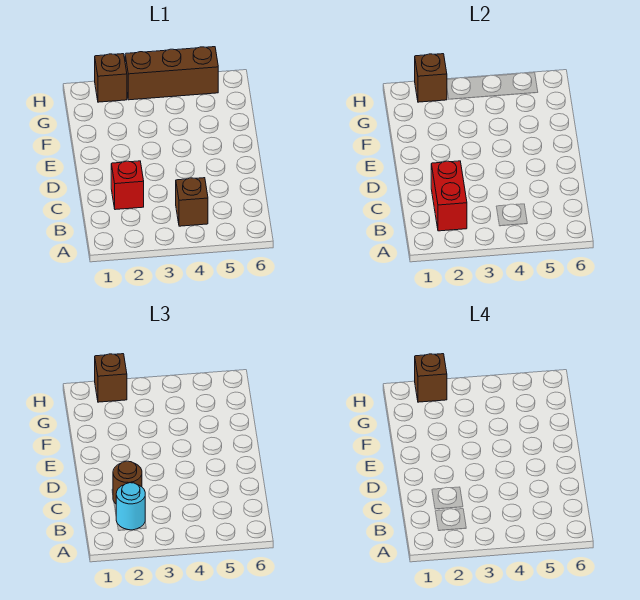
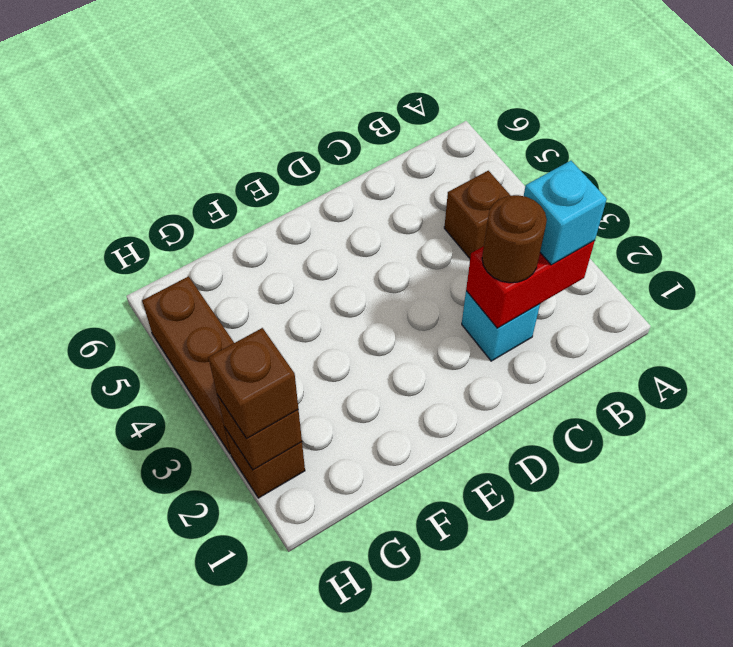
cyan 1x1 round brick [116,483,145,530] -> cyan 1x1 brick [524,161,607,265]
red 1x1 brick [111,161,144,210] -> cyan 1x1 brick [462,291,540,361]
brown 1x1 brick [415,354,447,402] -> none

